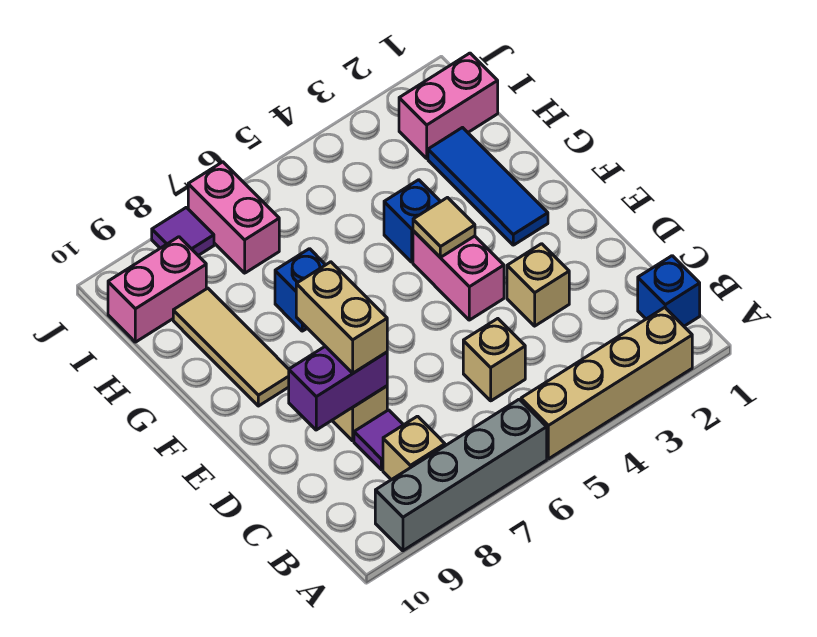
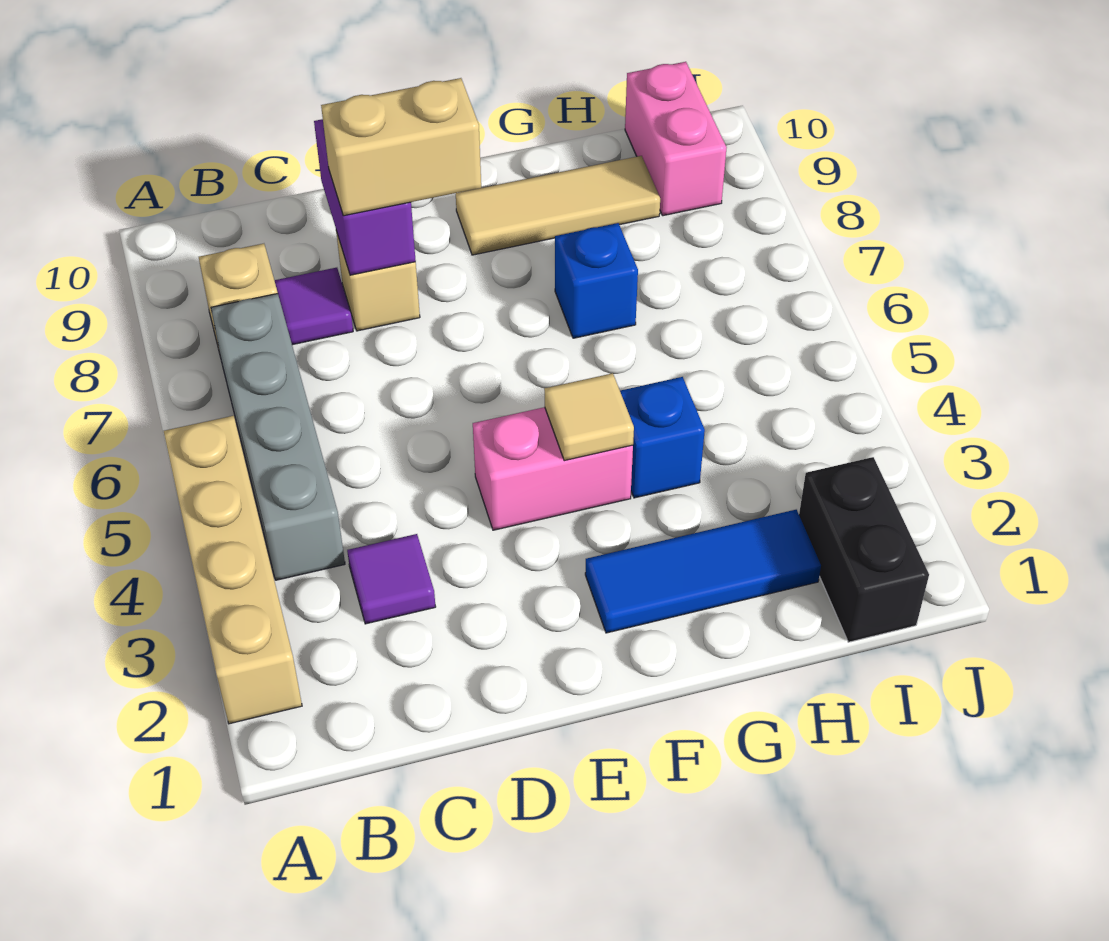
grey 1x4 brick [375,399,547,551] -> grey 1x4 brick moved to [211,294,345,580]
blue 1x1 brick [638,256,700,326] -> none
tan 1x1 brick [463,319,525,401] -> none
tan 1x1 brick [507,244,569,326] -> none
pink 1x2 brick [399,53,498,158] -> black 1x2 brick [799,457,929,642]
pink 1x2 brick [188,162,279,273] -> none
purple 1x1 tile [152,207,214,255] -> purple 1x1 tile moved to [347,534,436,624]

